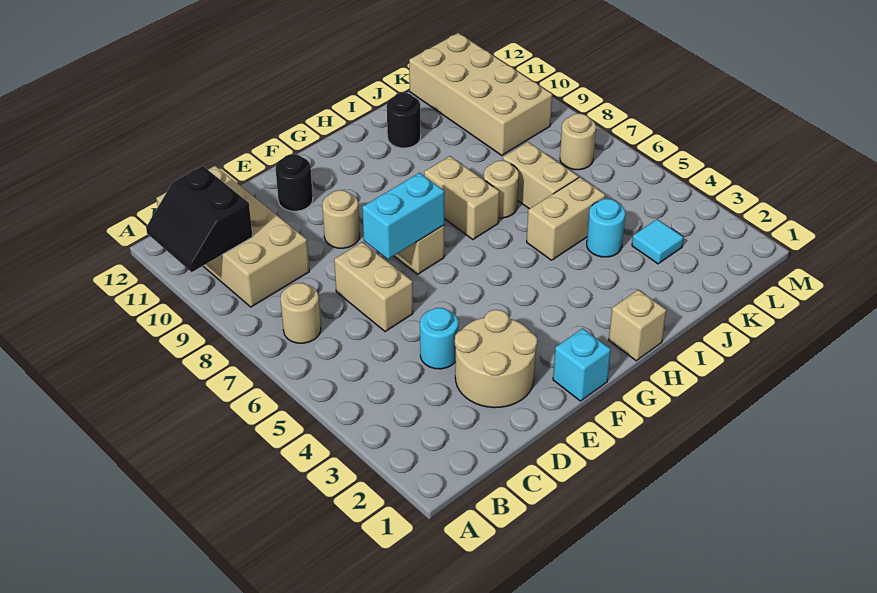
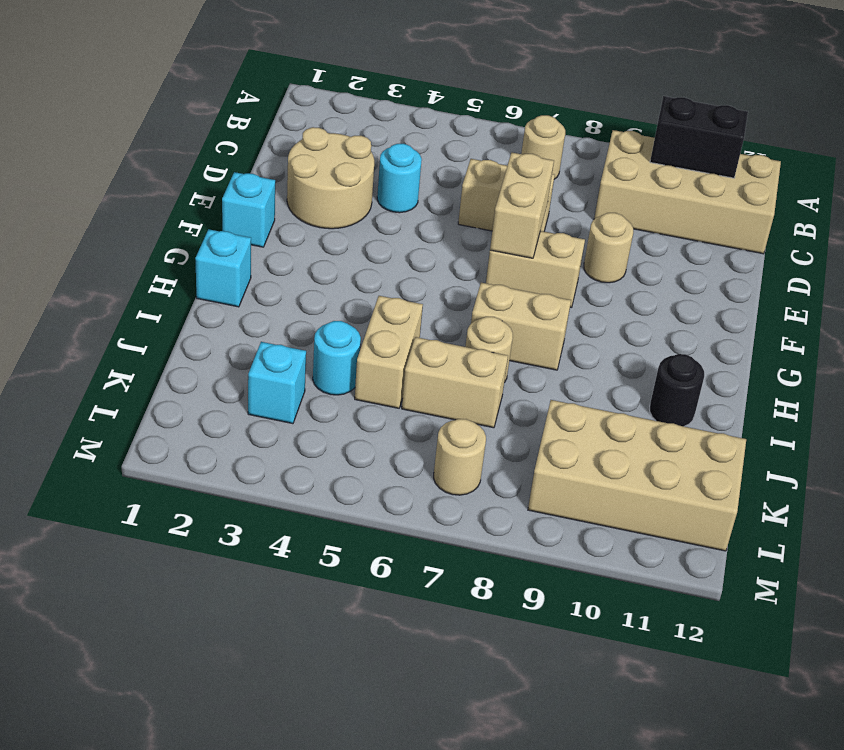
cyan 1x2 brick [362,173,444,259] -> tan 1x2 brick [490,153,554,258]
black 1x1 round brick [275,154,313,211] -> none
tan 1x1 brick [609,290,666,361] -> cyan 1x1 brick [195,229,251,307]
cyan 1x1 tile [632,219,684,264] -> cyan 1x1 brick [248,342,306,424]

